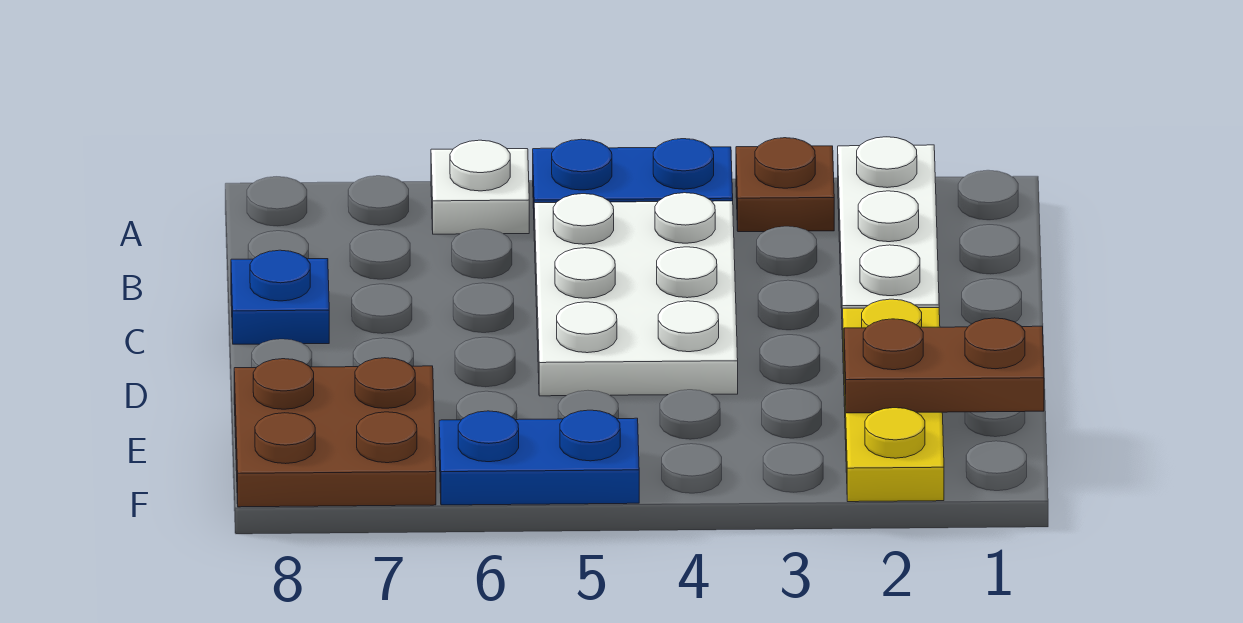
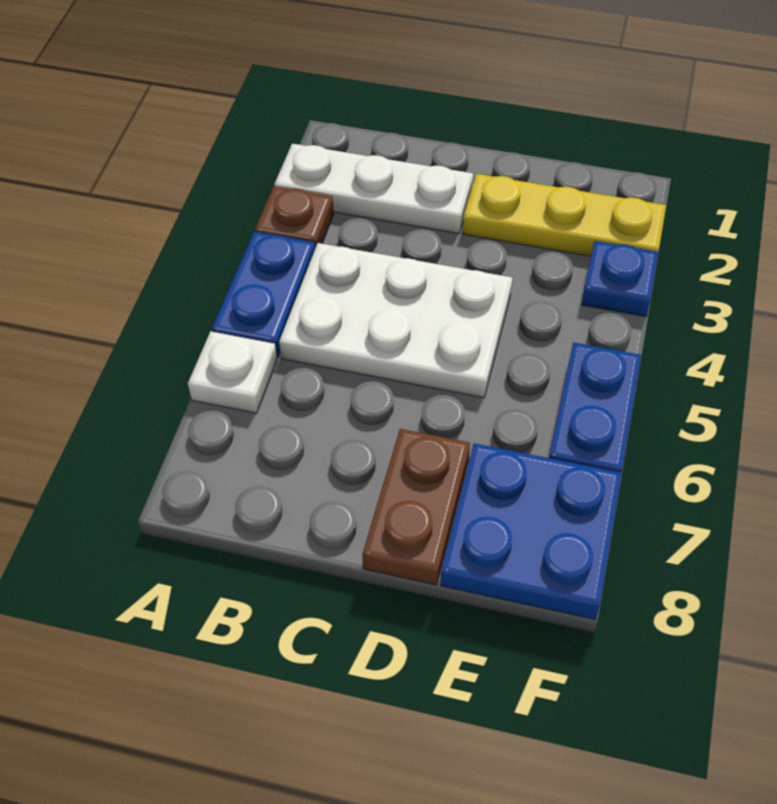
blue 1x1 plate [231,250,329,344] -> blue 1x1 plate moved to [582,241,658,317]
brown 1x2 plate [844,318,1044,413] -> brown 1x2 plate moved to [362,429,470,585]
brown 2x2 plate [234,358,436,507] -> blue 2x2 plate [441,443,622,620]

